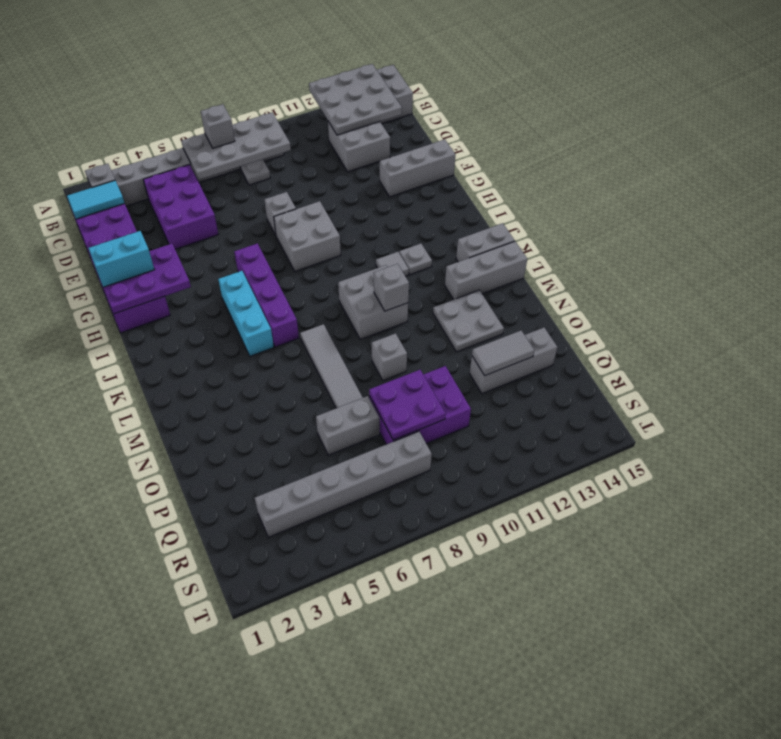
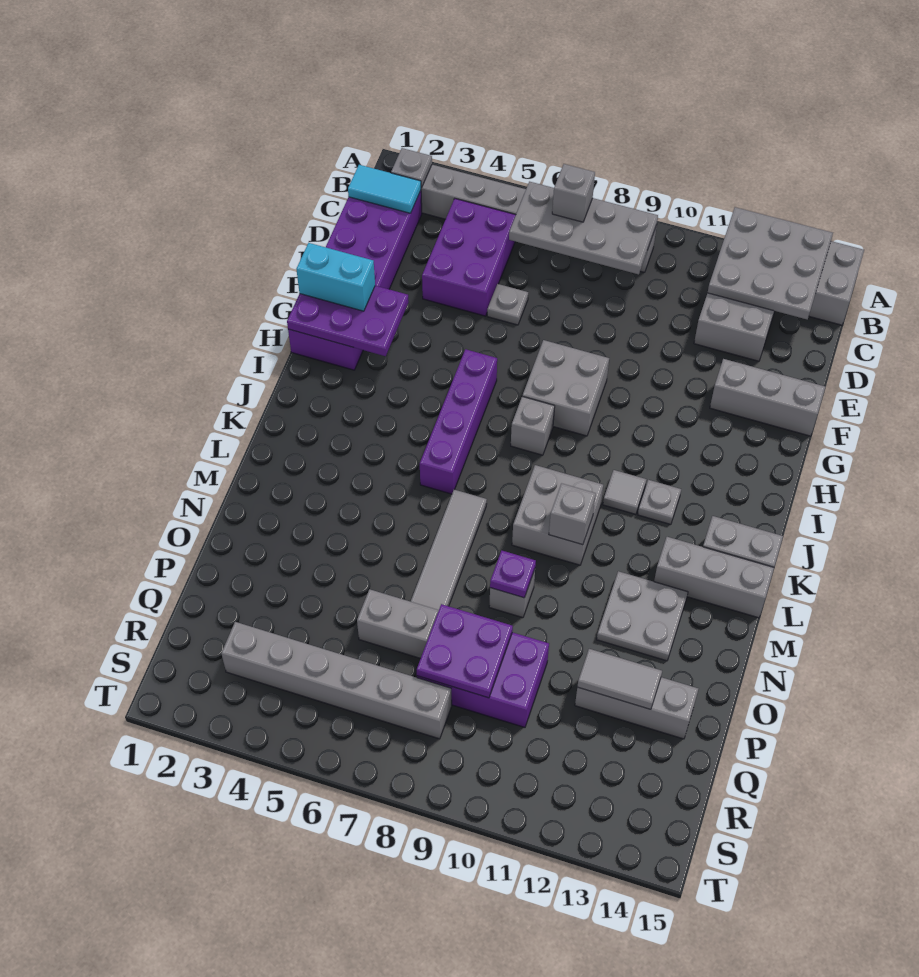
grey 1x1 plate [240,159,270,185] -> grey 1x1 plate moved to [487,284,528,325]
grey 1x1 brick [264,192,296,235] -> grey 1x1 brick moved to [511,397,555,455]
cyan 1x3 brick [218,271,274,356] -> none
none -> purple 1x1 plate [490,551,536,598]

